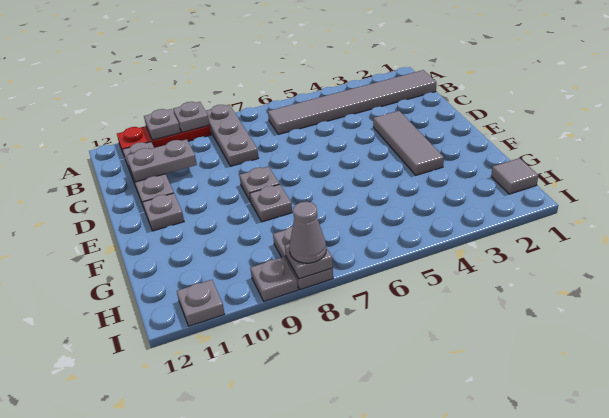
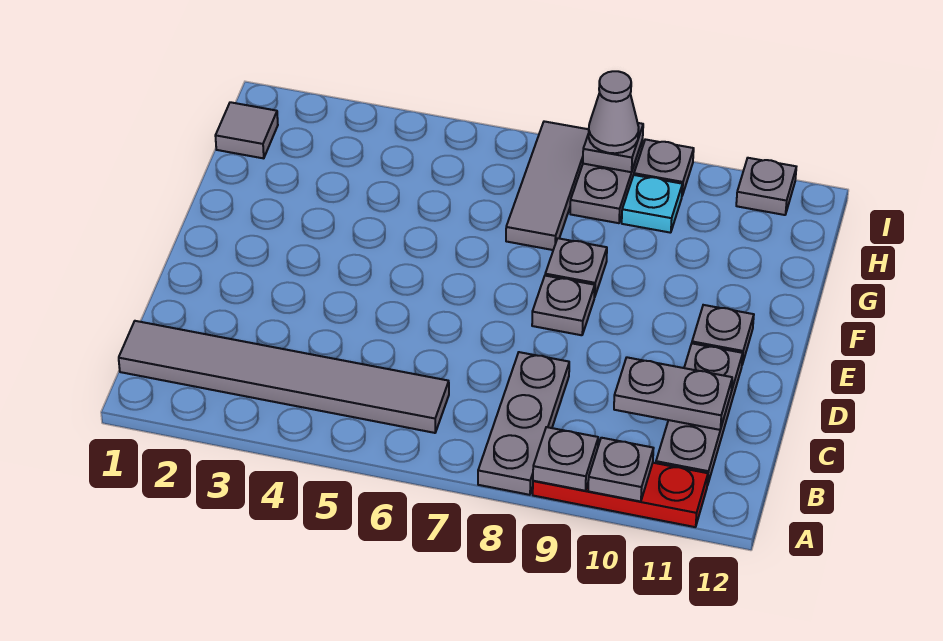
grey 1x3 tile [373,111,444,175] -> grey 1x3 tile moved to [506,121,589,250]
none -> cyan 1x1 plate [622,175,682,233]

